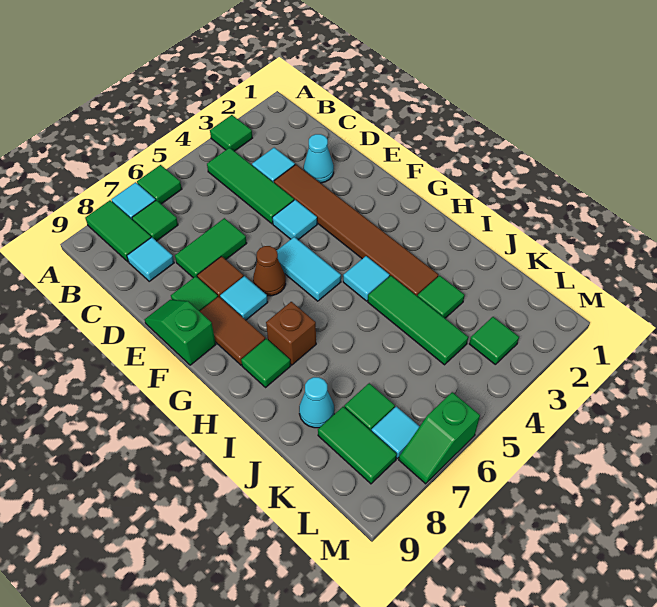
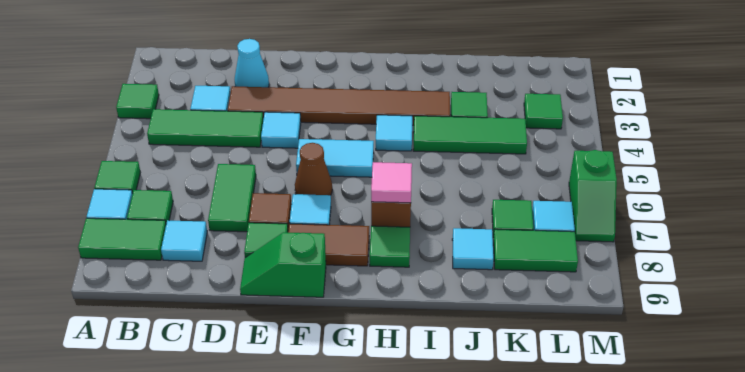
none -> pink 1x1 tile [371,162,412,203]
cyan 1x1 cone [299,377,334,428] -> cyan 1x1 tile [452,228,494,270]

